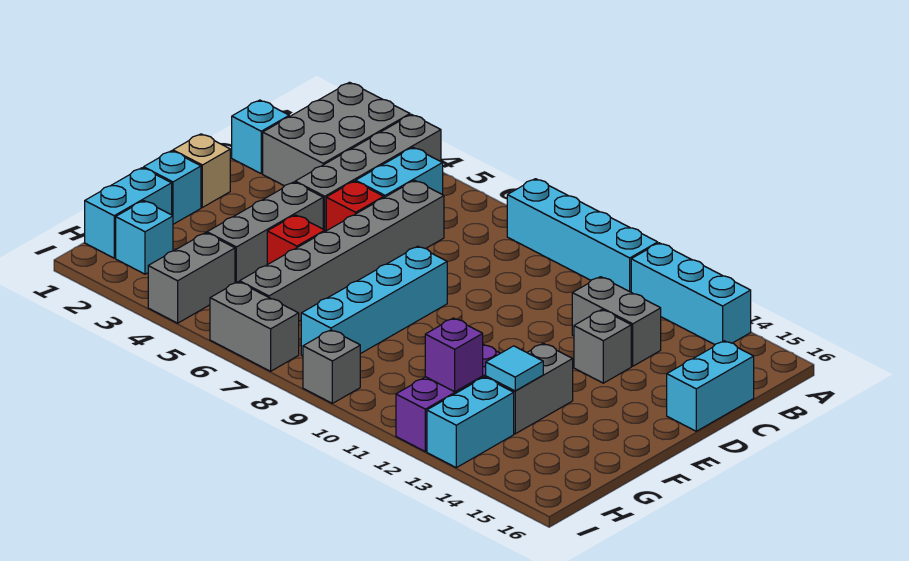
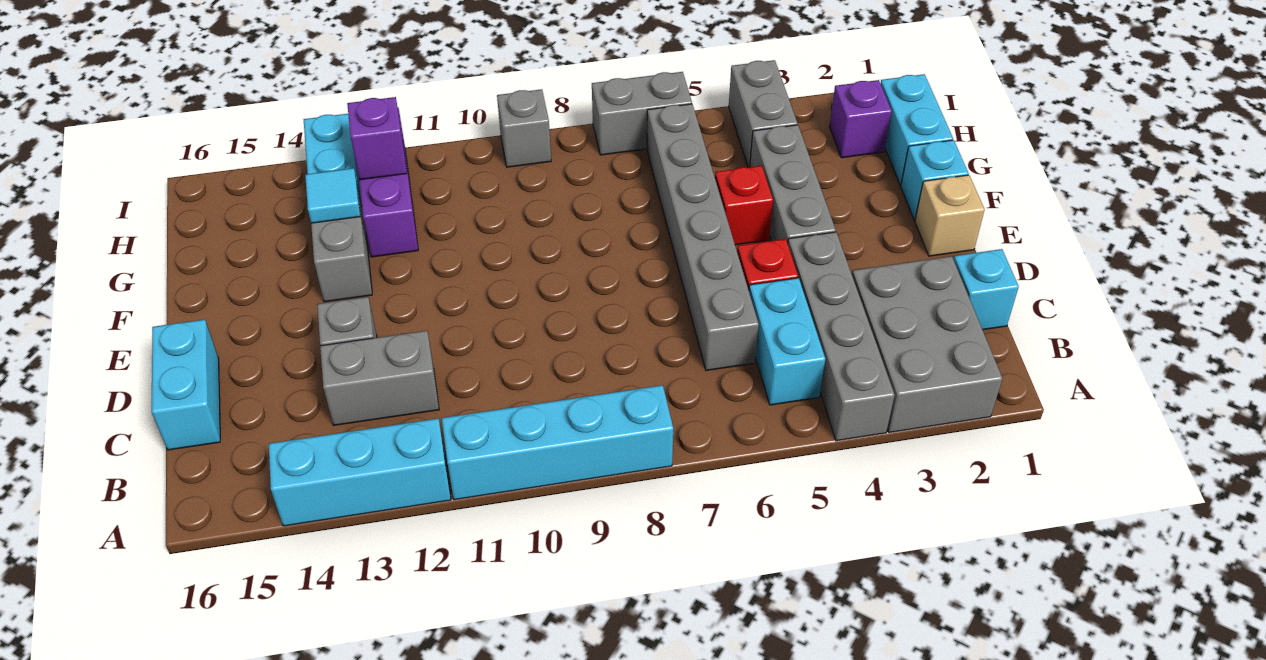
cyan 1x4 brick [301,246,447,356] -> none
cyan 1x1 brick [116,201,173,274] -> purple 1x1 brick [829,80,892,158]

